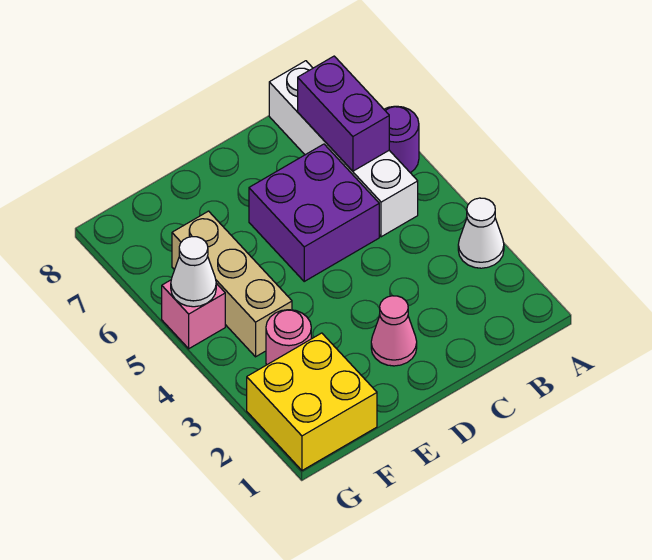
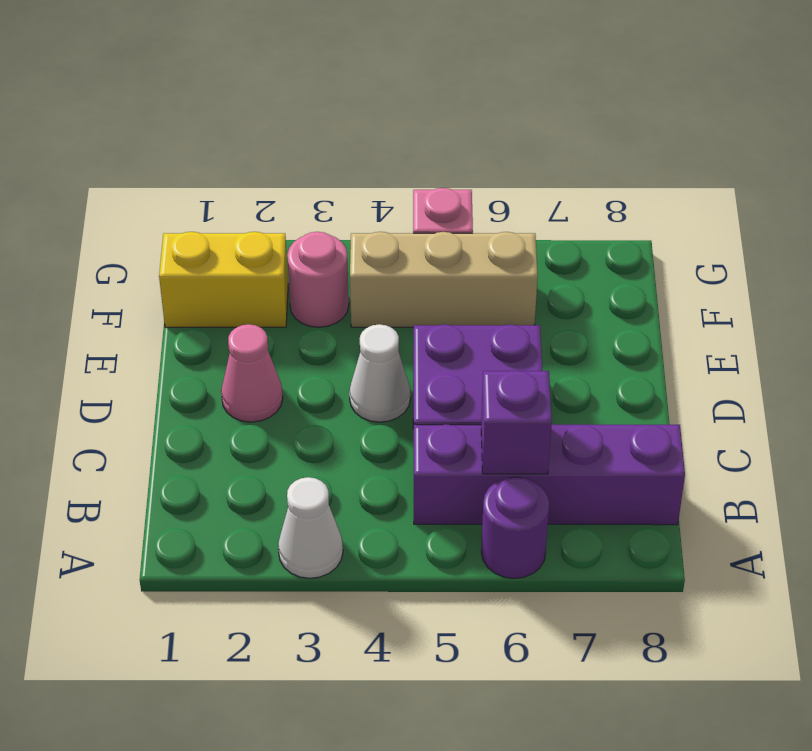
white 1x4 brick [269,61,418,237] -> purple 1x4 brick [414,424,685,525]
purple 1x2 brick [298,56,389,171] -> purple 1x1 brick [481,370,552,474]
yellow 2x2 brick [247,333,377,470] -> yellow 1x2 brick [159,232,288,327]
white 1x1 cone [171,237,216,307] -> white 1x1 cone moved to [349,324,410,422]

